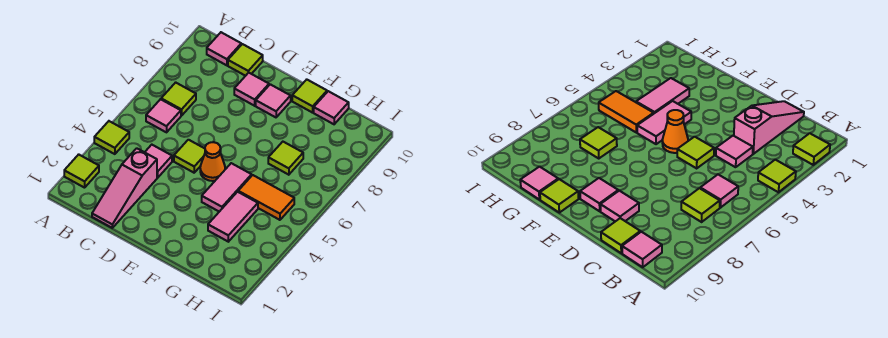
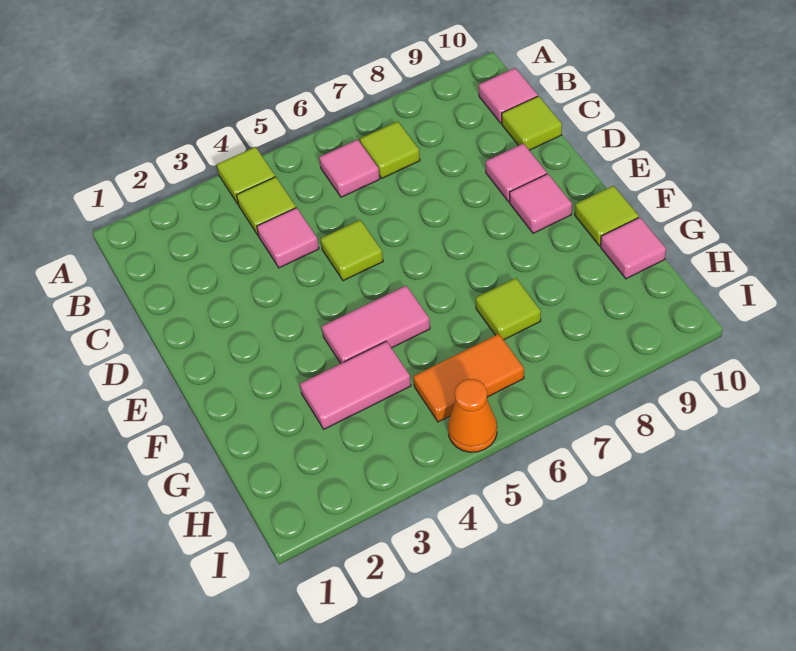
lime 1x1 tile [64,154,99,188] -> lime 1x1 tile moved to [236,177,296,236]
pink 1x3 slope [92,148,157,228] -> none
orange 1x1 cone [200,142,225,181] -> orange 1x1 cone moved to [448,379,497,452]
orange 1x2 tile [238,175,294,220] -> orange 1x2 tile turned to [413,334,524,422]

